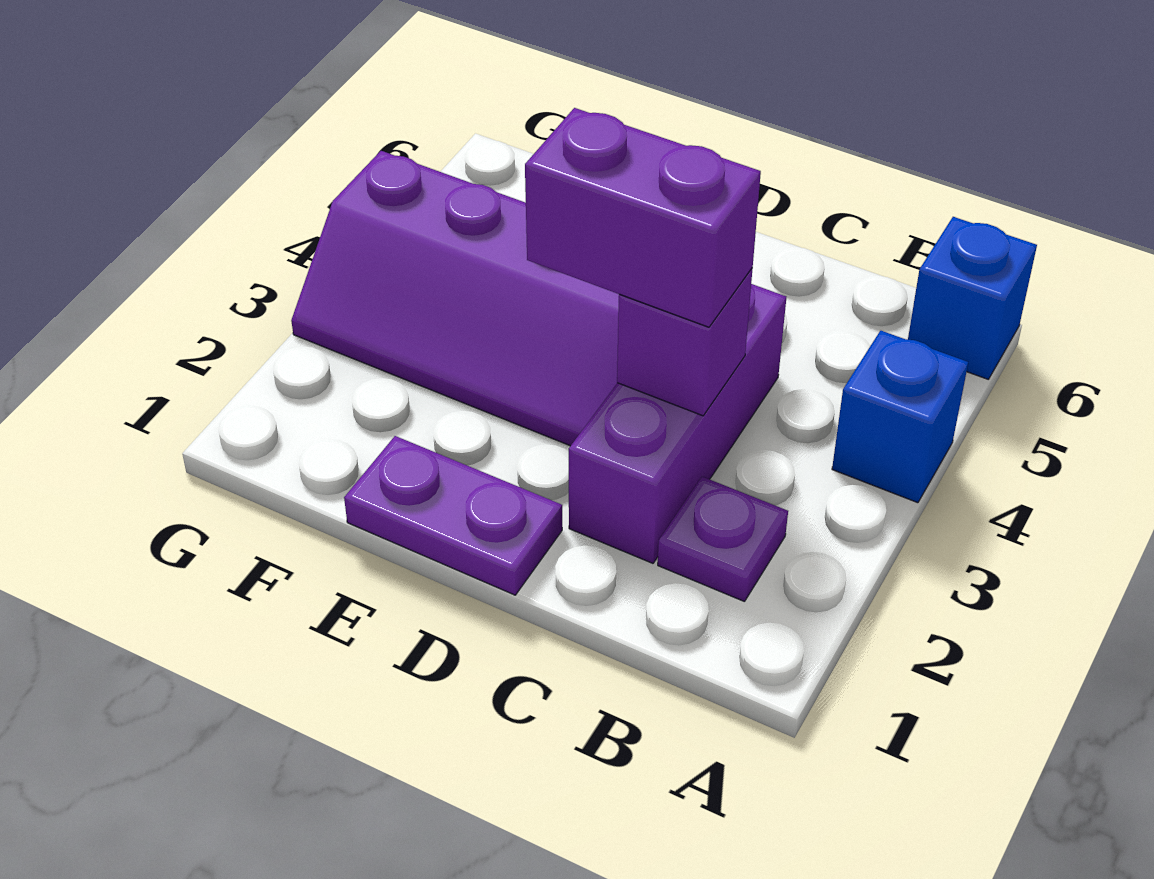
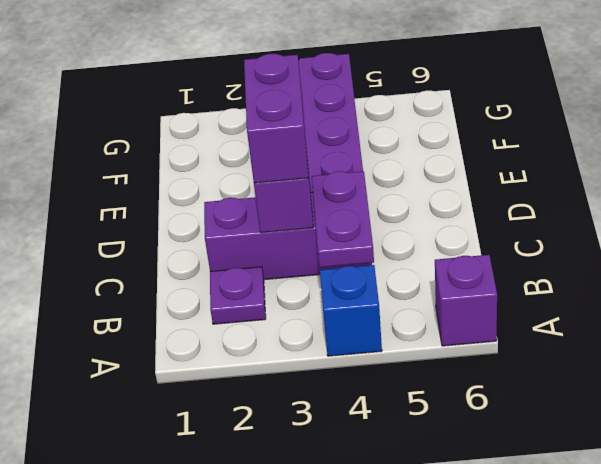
blue 1x1 brick [908,217,1037,379] -> purple 1x1 brick [435,255,497,346]
purple 1x2 plate [344,436,562,595] -> purple 1x2 plate moved to [312,171,374,267]

